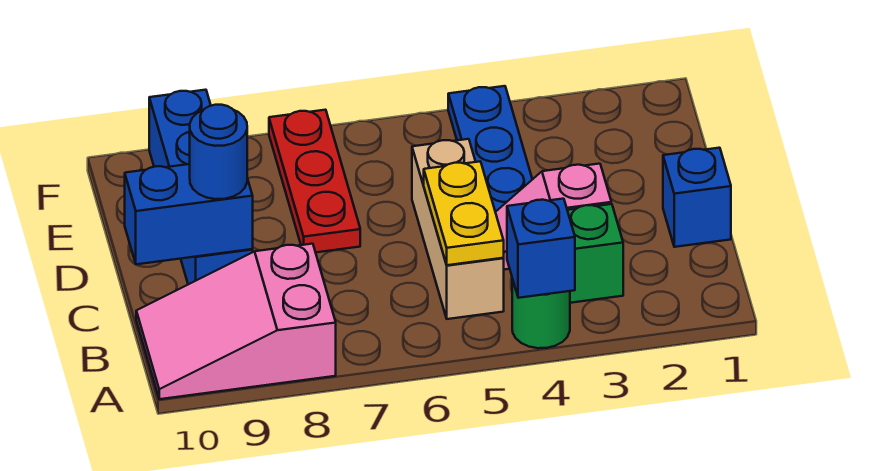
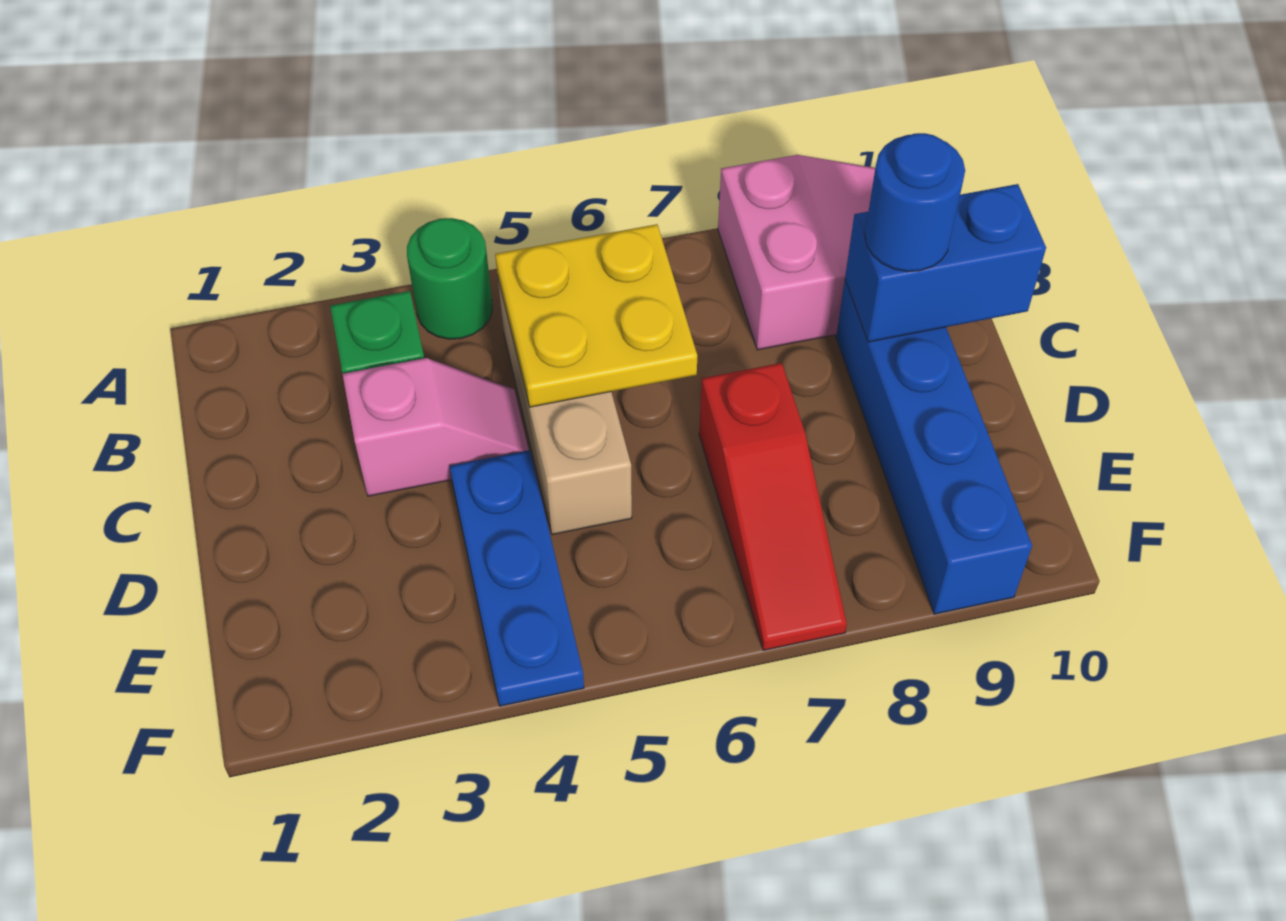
blue 1x1 brick [507,199,575,298] -> none
yellow 1x2 plate [424,162,504,265] -> yellow 2x2 plate [495,224,697,407]
blue 1x1 brick [663,148,731,247] -> none
red 1x3 plate [269,110,360,252] -> red 1x3 slope [699,363,847,650]

